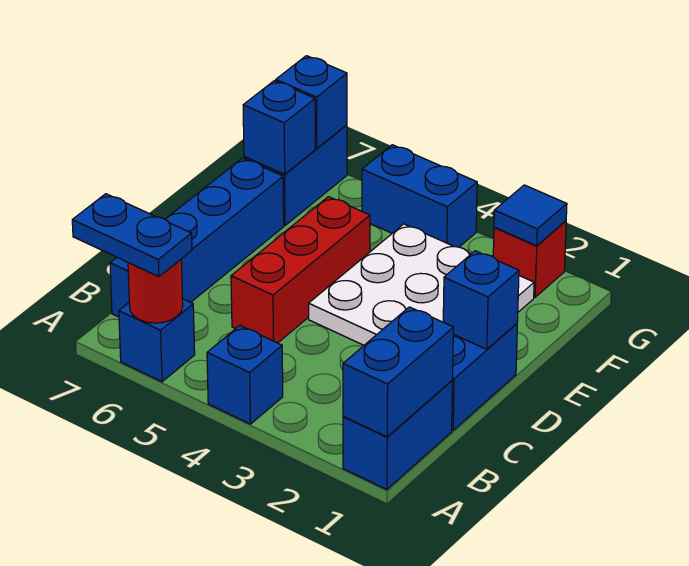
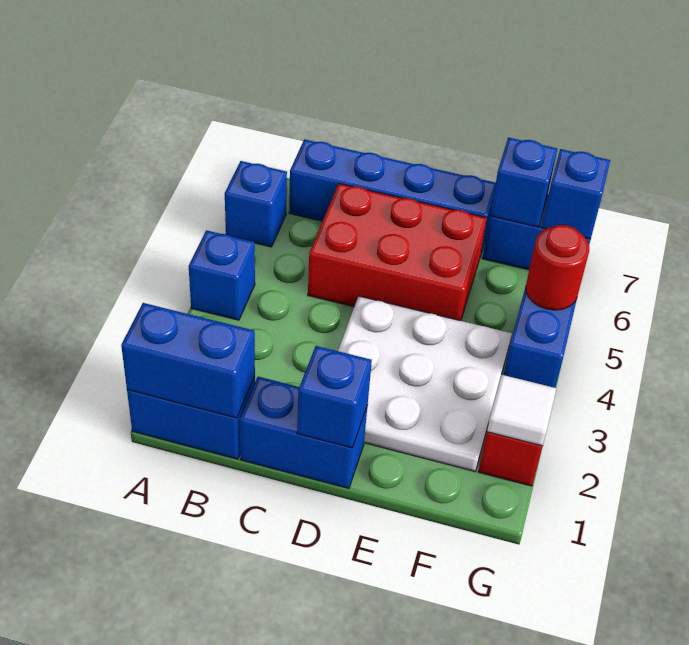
red 1x1 round brick [128,260,183,323] -> red 1x1 round brick moved to [526,225,589,310]
blue 1x2 plate [72,194,192,277] -> none
red 1x3 brick [231,197,370,343] -> red 2x3 brick [308,184,487,321]
blue 1x1 tile [494,185,567,246] -> white 1x1 tile [487,375,557,446]

